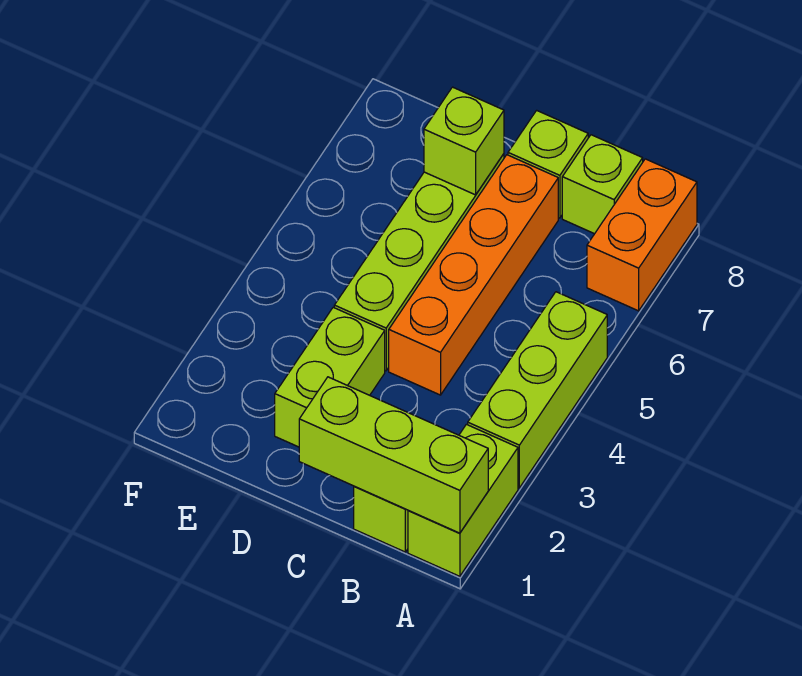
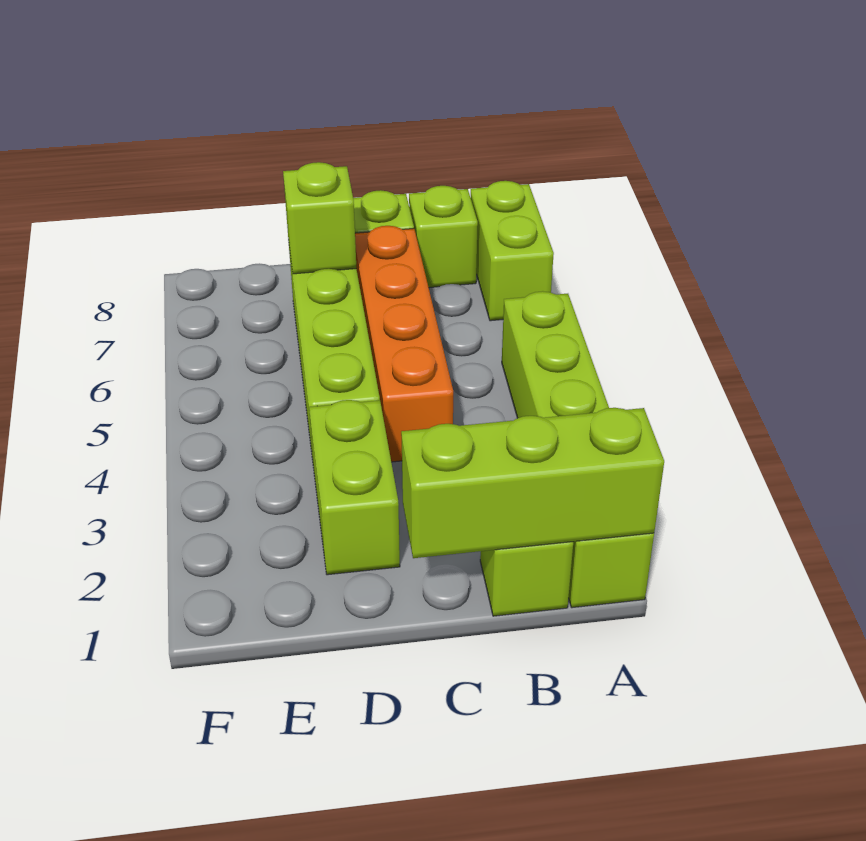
orange 1x2 brick [587,159,697,311] -> lime 1x2 brick [471,181,554,321]

